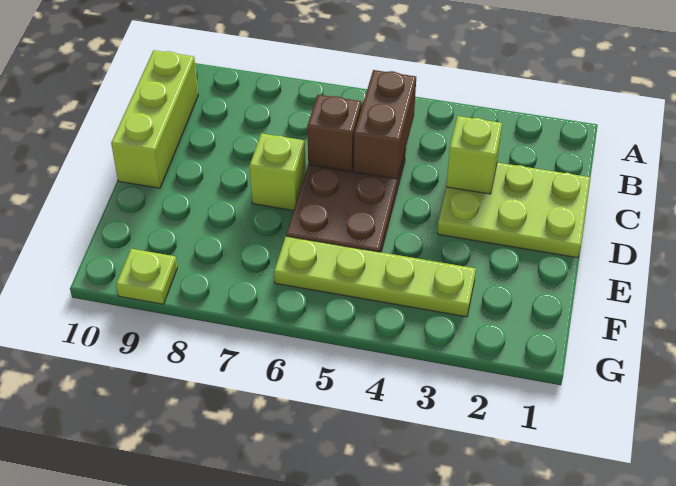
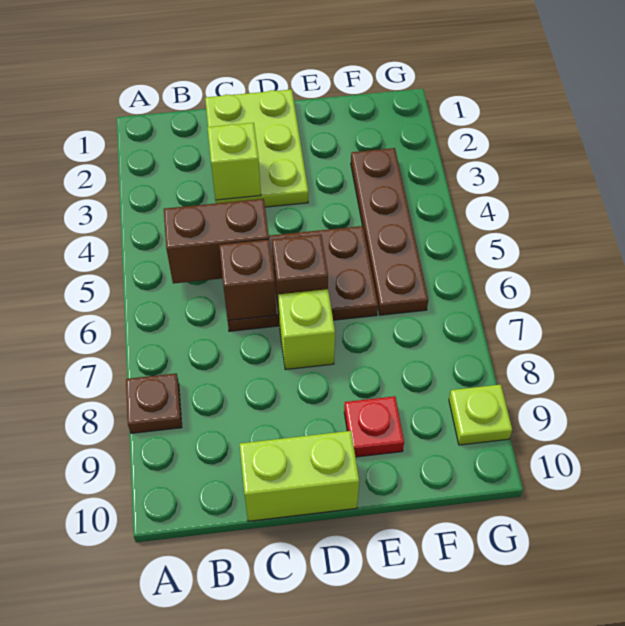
none -> brown 1x1 plate [126,373,182,433]
lime 1x3 brick [111,50,198,188] -> lime 1x2 brick [240,431,359,521]
none -> brown 1x1 brick [272,234,328,312]
none -> red 1x1 plate [344,396,404,457]
lime 1x4 plate [274,236,476,317] -> brown 1x4 plate [351,148,428,315]

